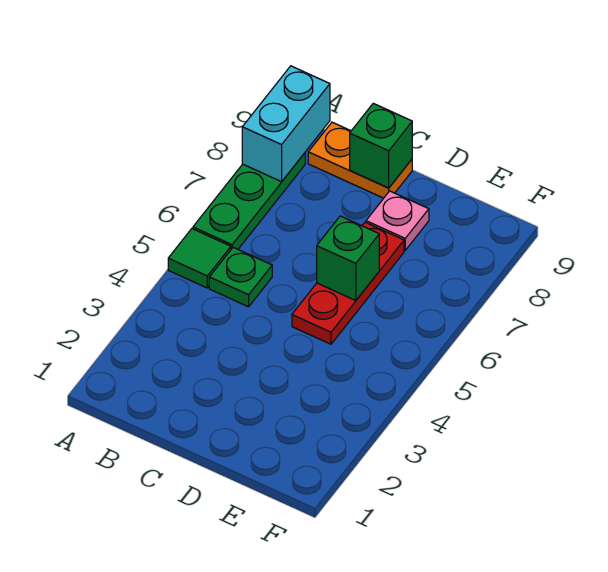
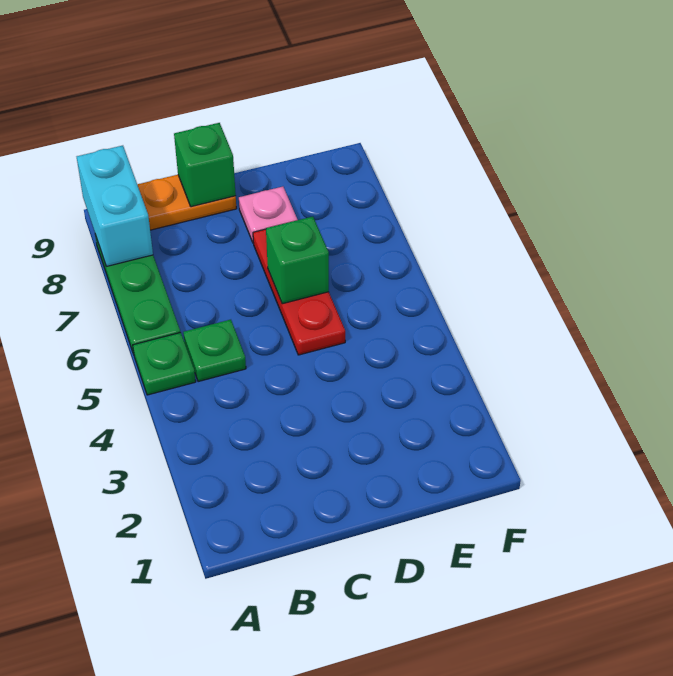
green 1x1 tile [168,229,231,288] -> green 1x1 plate [133,332,196,395]

